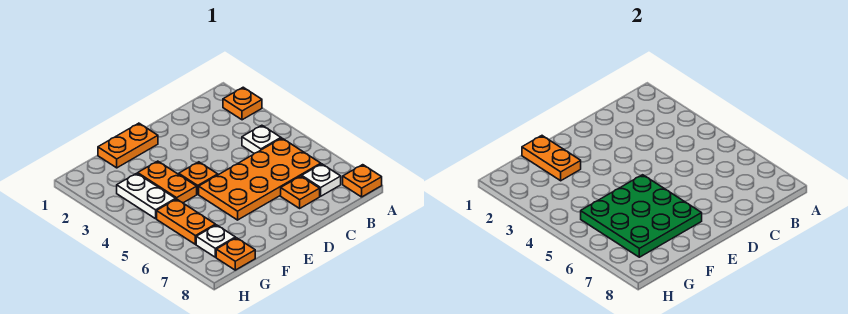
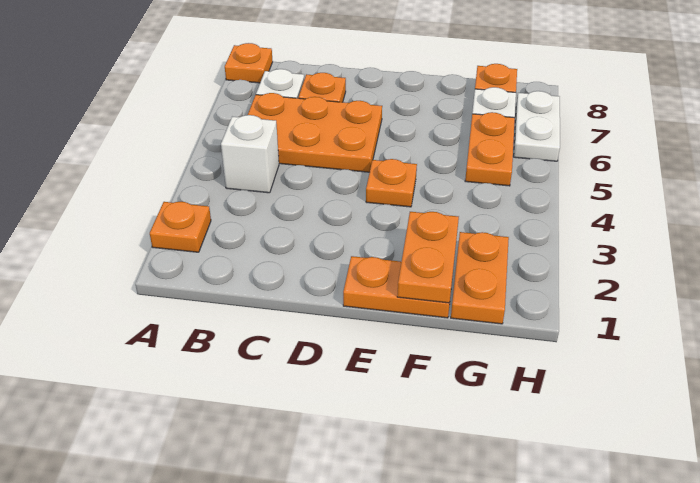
white 1x1 plate [242,125,281,153] -> white 1x1 brick [221,115,279,193]
orange 2x4 plate [199,138,321,220] -> orange 2x3 plate [248,93,382,172]
green 3x3 plate [581,175,702,257] -> none
orange 1x2 plate [138,161,197,203] -> orange 1x2 plate moved to [451,232,509,324]
white 1x2 plate [117,173,176,219] -> white 1x2 plate moved to [514,91,560,161]

